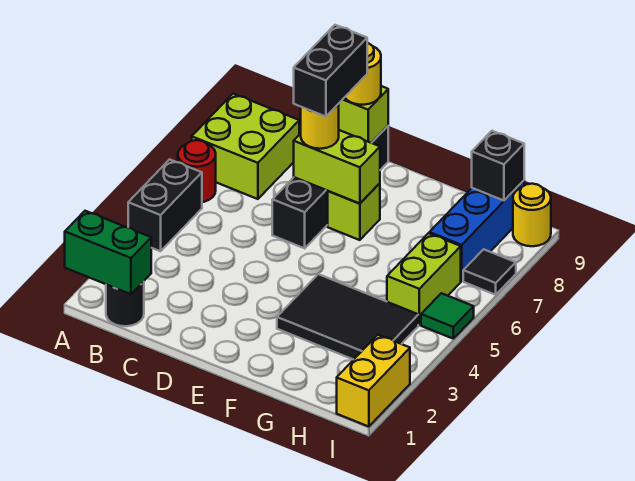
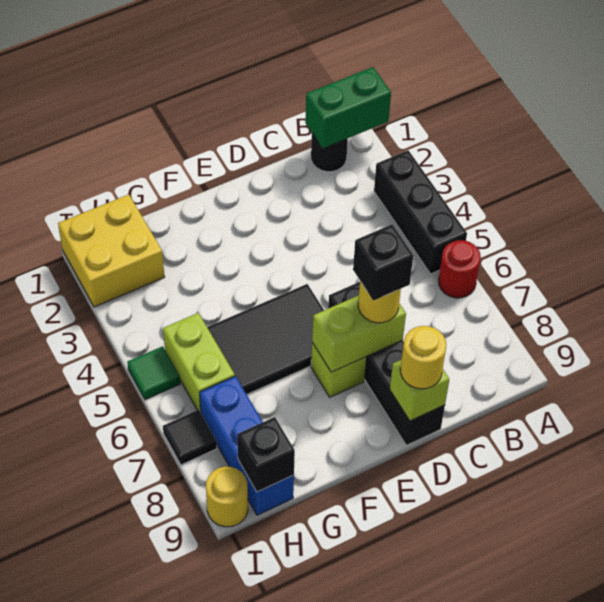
black 1x2 brick [128,159,202,251] -> black 1x3 brick [374,150,467,274]
lime 2x2 brick [192,94,299,199] -> none
black 1x2 brick [294,25,367,117] -> black 1x1 brick [353,225,413,301]
black 2x3 tile [277,274,418,360] -> black 2x3 tile moved to [207,284,324,394]
yellow 1x2 brick [337,335,410,427] -> yellow 2x2 brick [58,195,164,307]

